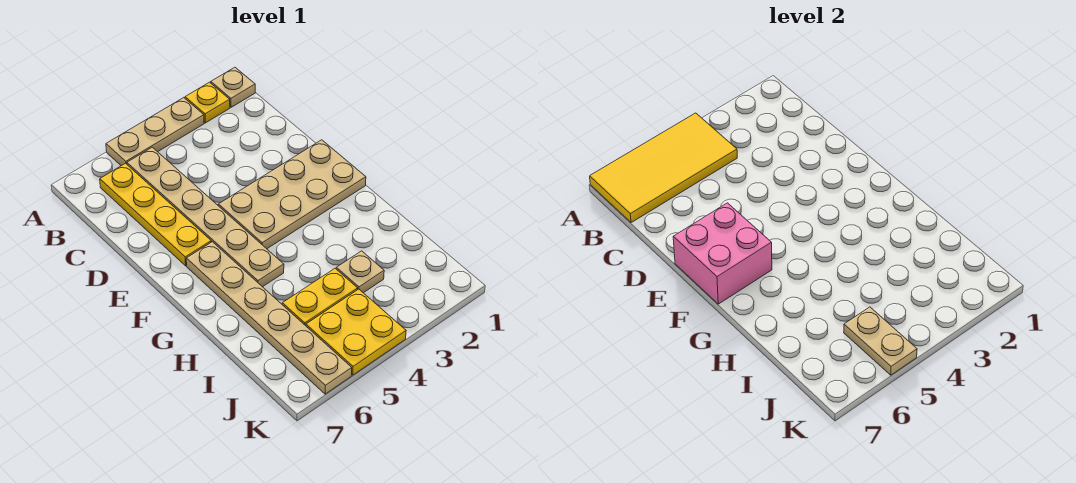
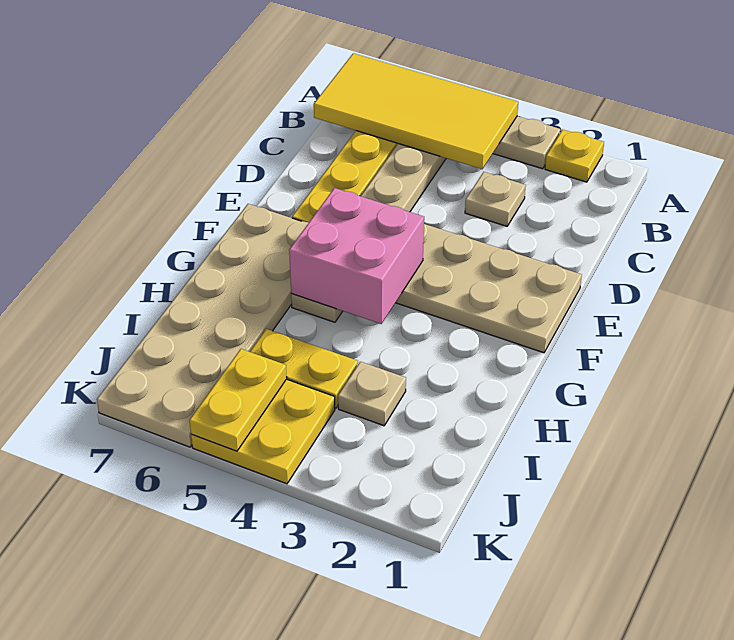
tan 1x1 plate [211,67,255,107] -> tan 1x1 plate moved to [465,172,526,226]
pink 2x2 brick [673,203,772,304] -> pink 2x2 brick moved to [289,188,424,324]
tan 1x6 plate [186,242,352,394] -> tan 2x6 plate [97,204,308,447]
tan 1x2 plate [844,307,917,375] -> yellow 1x2 plate [189,349,287,451]

